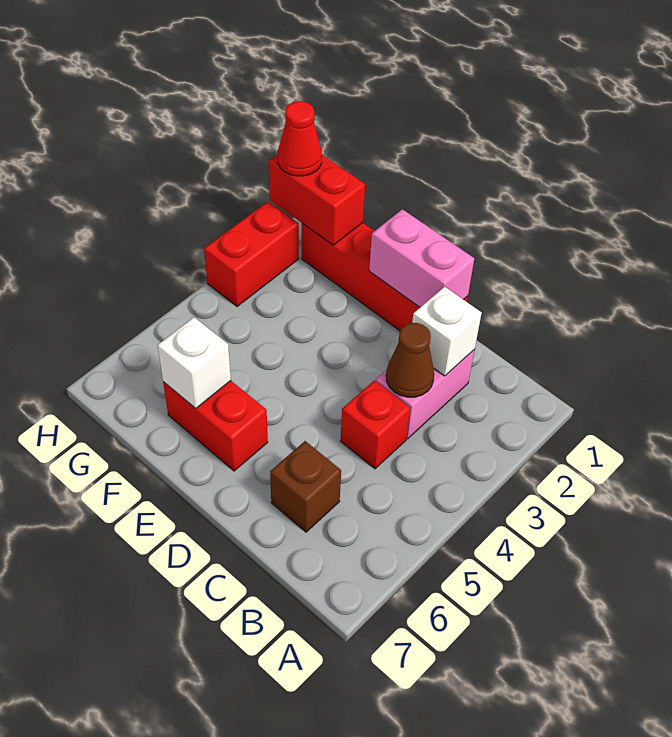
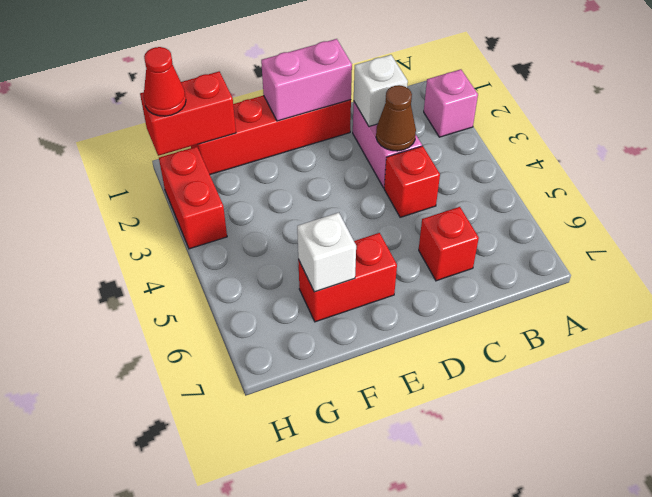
none -> pink 1x1 brick [424,69,478,137]
brown 1x1 brick [270,441,341,532] -> red 1x1 brick [419,207,479,281]

